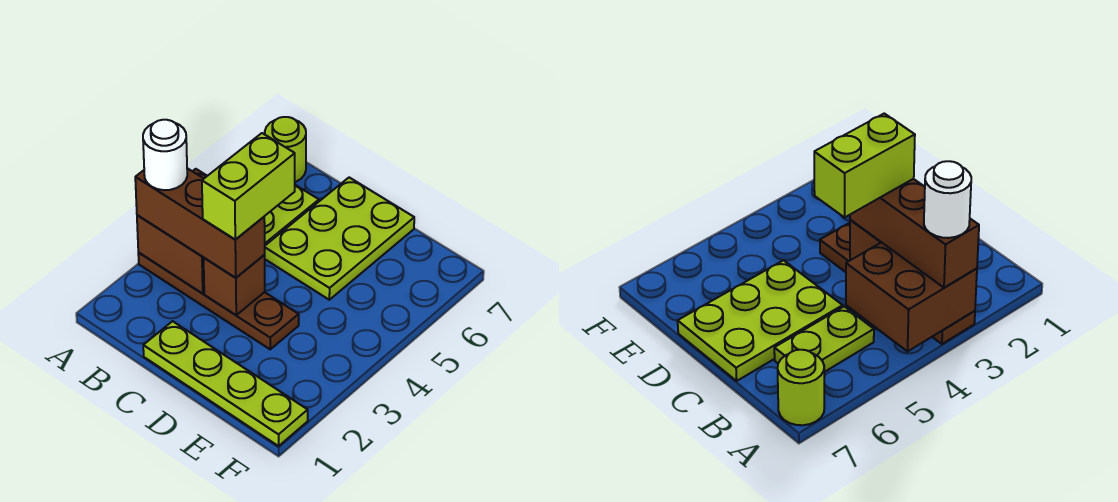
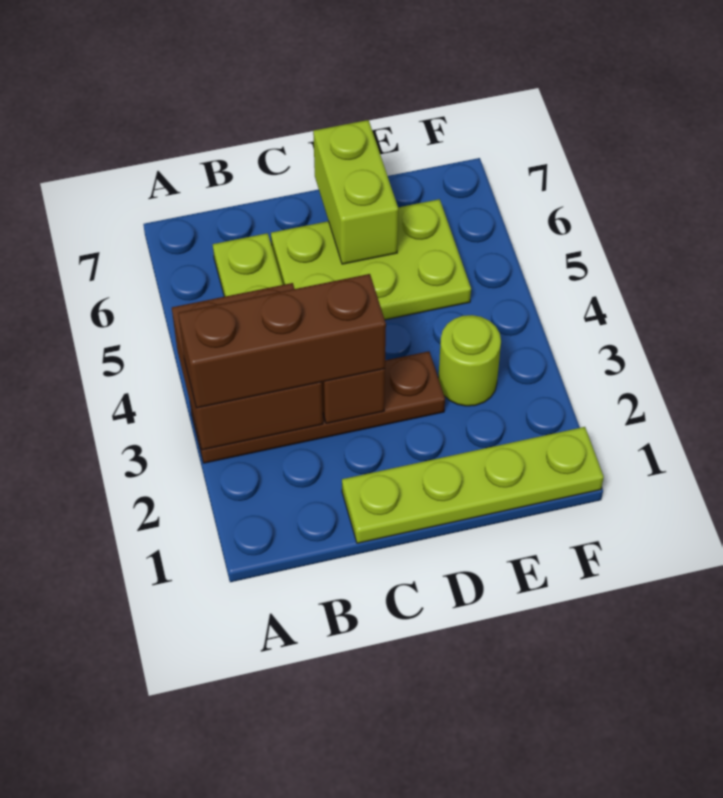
white 1x1 round brick [143,120,187,190] -> none
lime 1x1 round brick [265,117,306,182] -> lime 1x1 round brick moved to [438,315,501,406]
lime 1x2 brick [202,133,295,240] -> lime 1x2 brick moved to [313,120,398,264]
lime 2x3 plate [265,177,414,300] -> lime 2x3 plate turned to [271,199,471,320]

